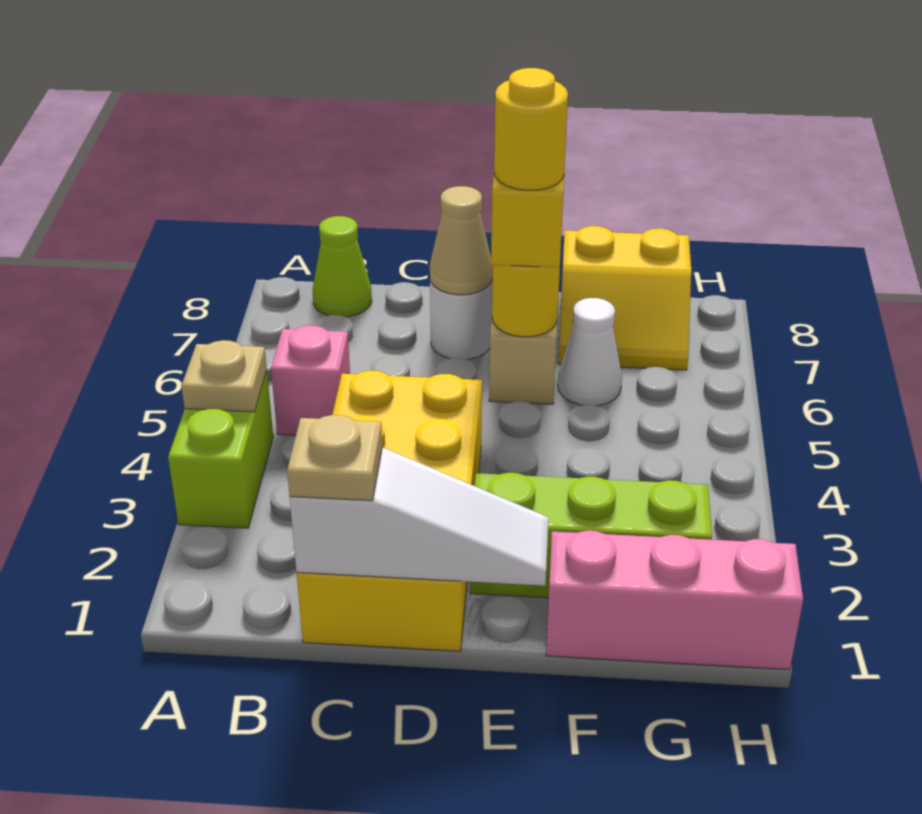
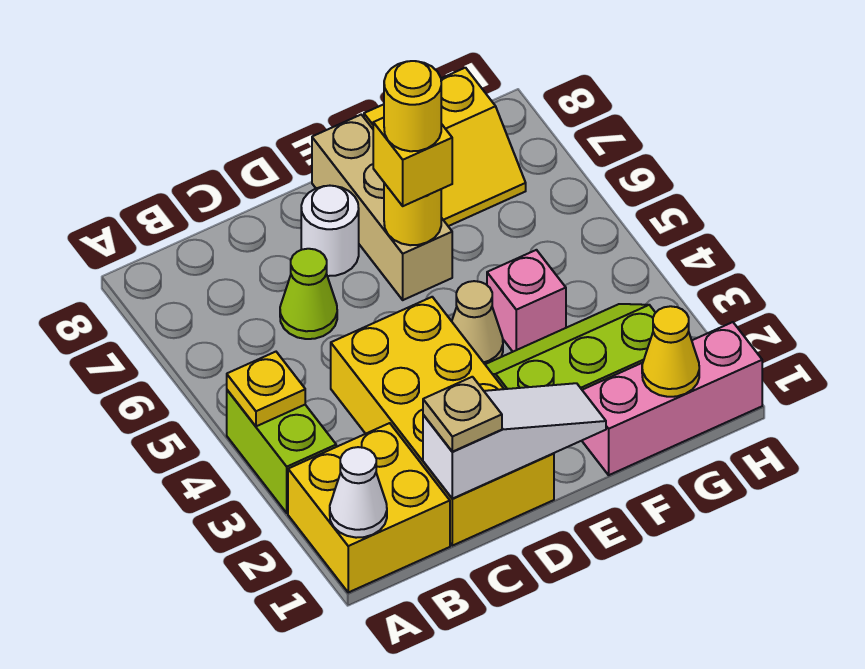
none -> yellow 2x2 brick [288,423,450,592]
tan 1x1 plate [181,340,267,412] -> yellow 1x1 plate [227,352,305,426]
pink 1x1 brick [271,325,350,435] -> pink 1x1 brick moved to [487,250,566,352]
lime 1x1 cone [313,216,372,317] -> lime 1x1 cone moved to [280,249,337,339]
tan 1x1 cone [430,186,493,295] -> tan 1x1 cone moved to [452,281,503,364]
white 1x1 cone [558,298,622,406] -> white 1x1 cone moved to [330,447,387,538]
none -> yellow 1x1 cone [642,306,699,397]

